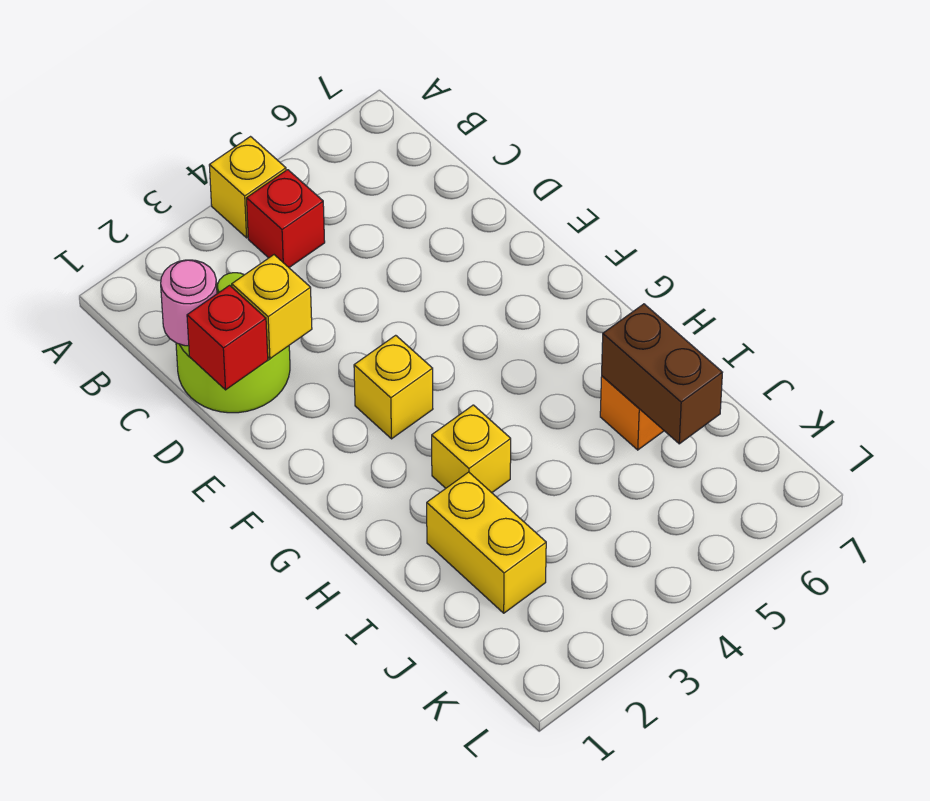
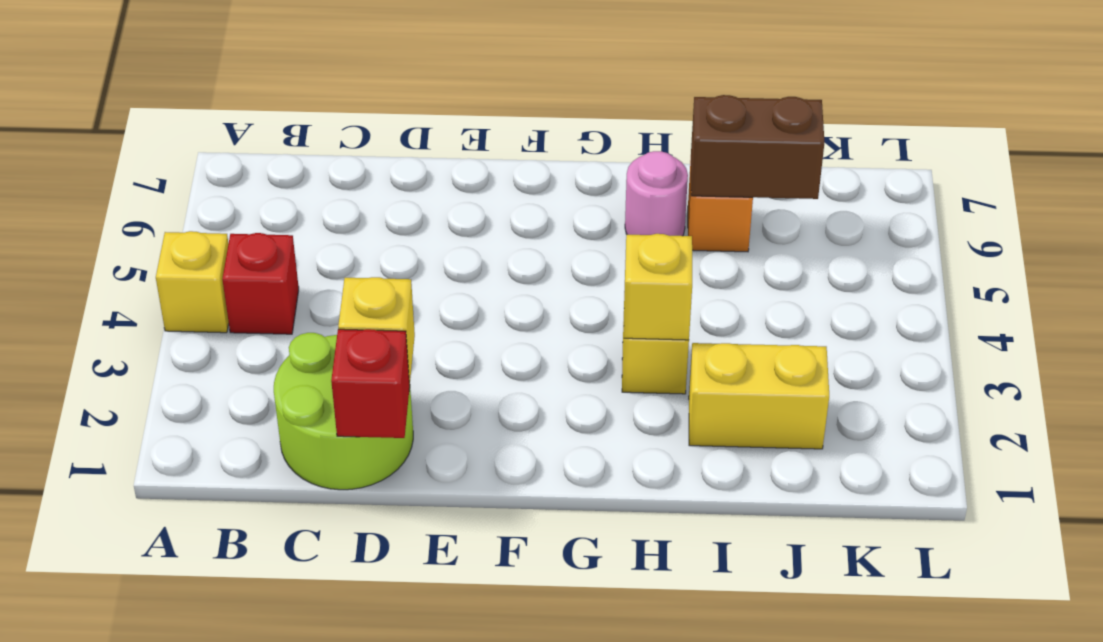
pink 1x1 round brick [161,260,217,346] -> pink 1x1 round brick moved to [625,151,688,236]
yellow 1x1 brick [354,335,433,439] -> yellow 1x1 brick moved to [624,234,692,340]

